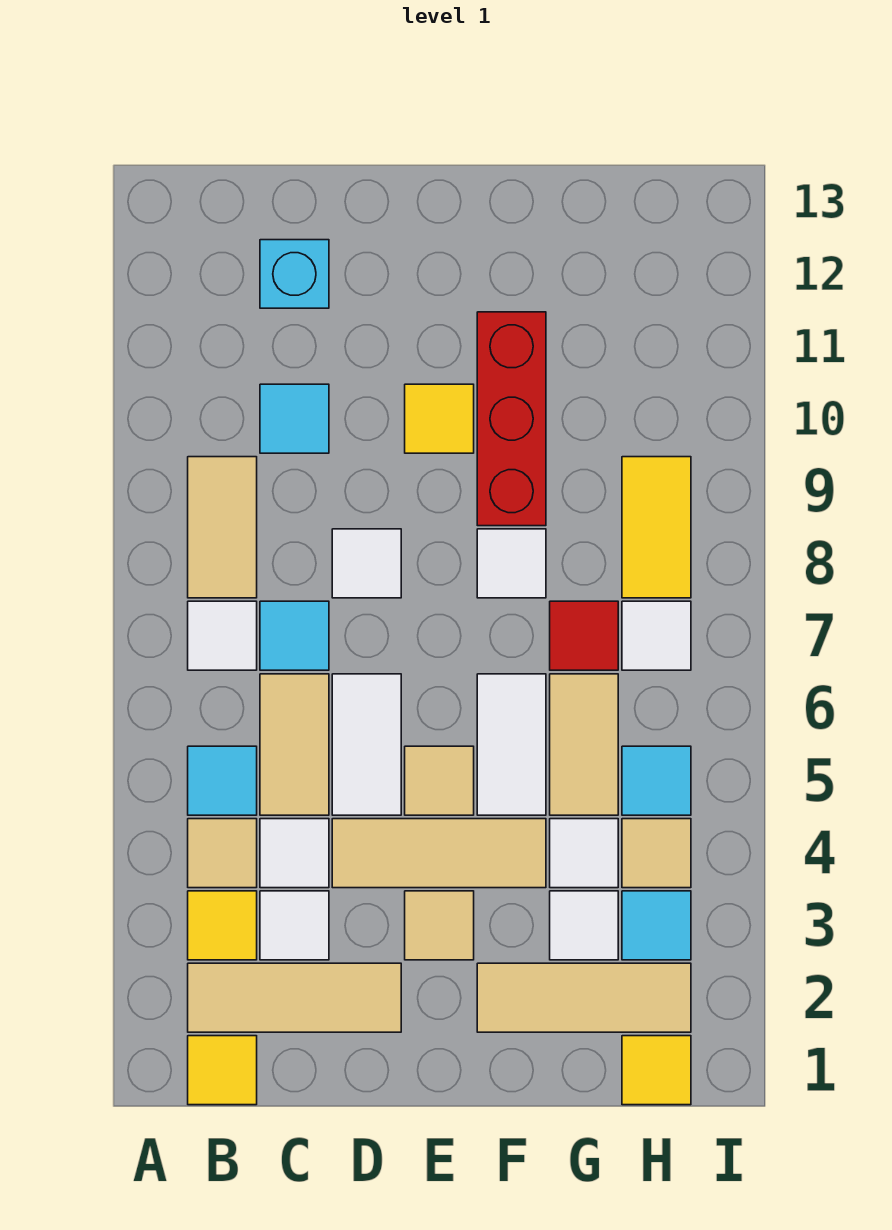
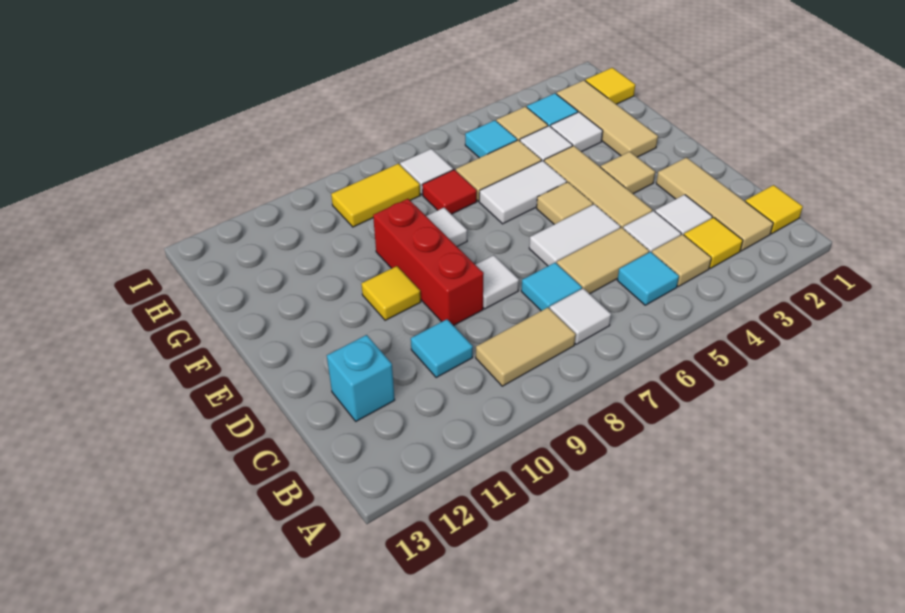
red 1x3 brick [477,312,546,526] -> red 1x3 brick turned to [373,199,484,326]

